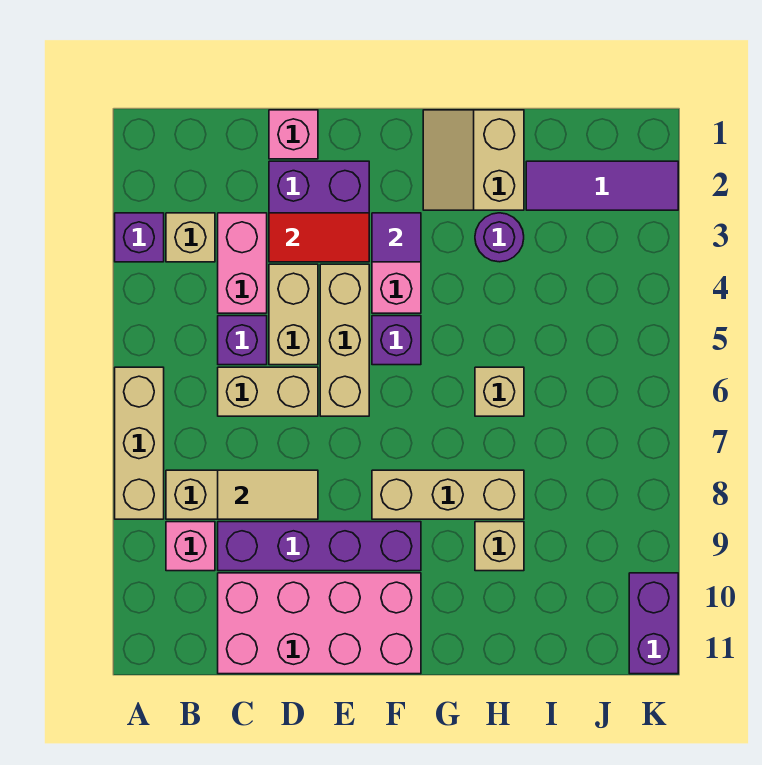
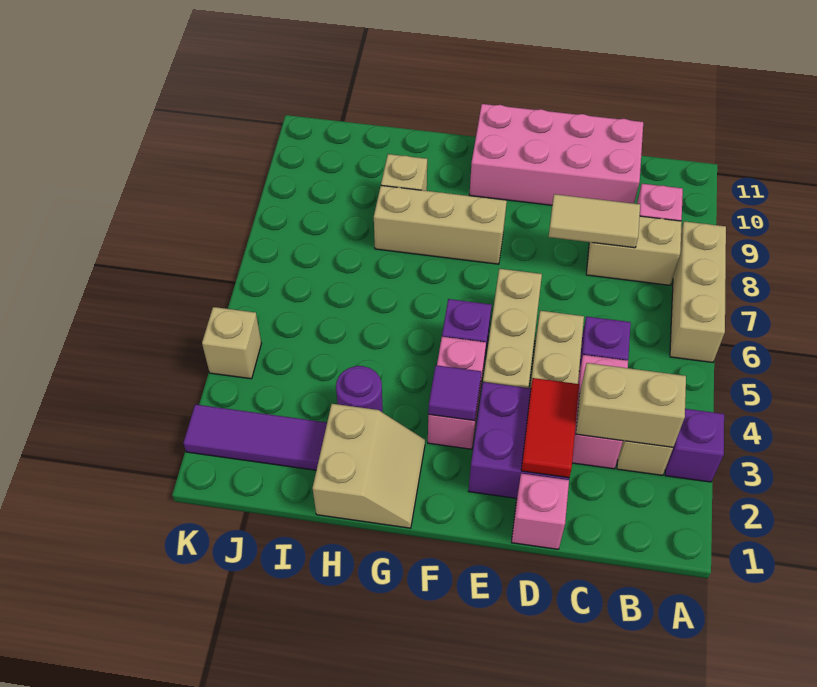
tan 1x2 brick [218,367,318,416] -> tan 1x2 brick moved to [576,363,686,447]
purple 1x4 brick [218,522,421,571] -> none
red 1x2 tile [269,213,369,262] -> red 1x2 tile turned to [521,378,579,478]
tan 1x1 brick [475,367,524,416] -> tan 1x1 brick moved to [202,307,261,379]
purple 1x2 brick [629,573,678,674] -> none

